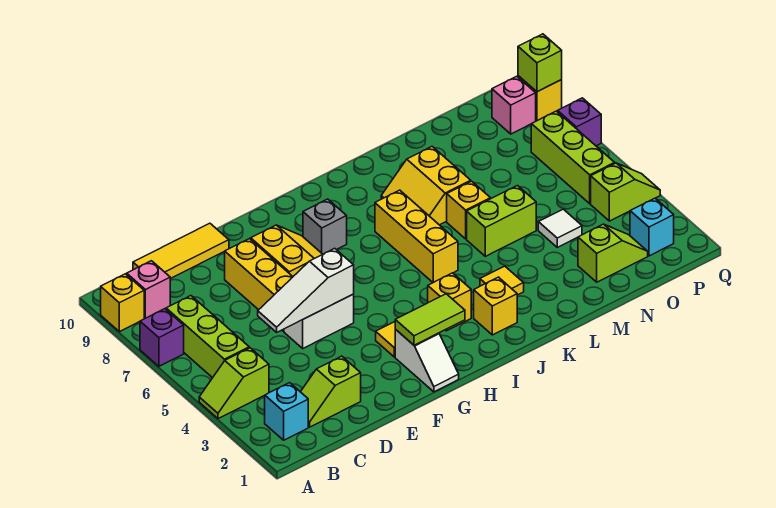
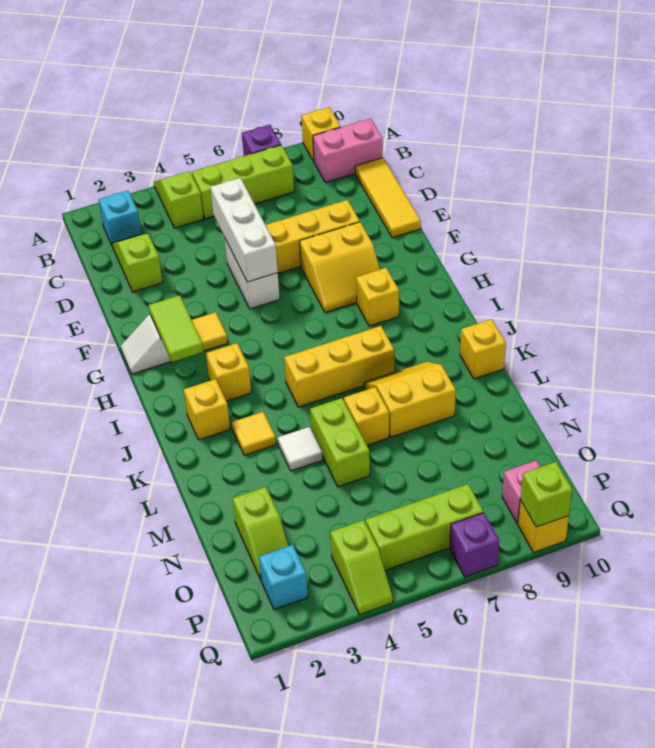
pink 1x1 brick [126,261,170,318] -> pink 1x2 brick [313,119,383,183]
white 1x3 slope [258,248,354,332] -> white 1x3 brick [211,178,278,282]
grey 1x1 brick [303,199,347,254] -> yellow 1x1 brick [356,268,399,326]
none -> yellow 1x1 brick [460,319,506,379]
white 1x1 tile [538,209,582,247] -> white 1x1 tile moved to [278,427,323,471]

